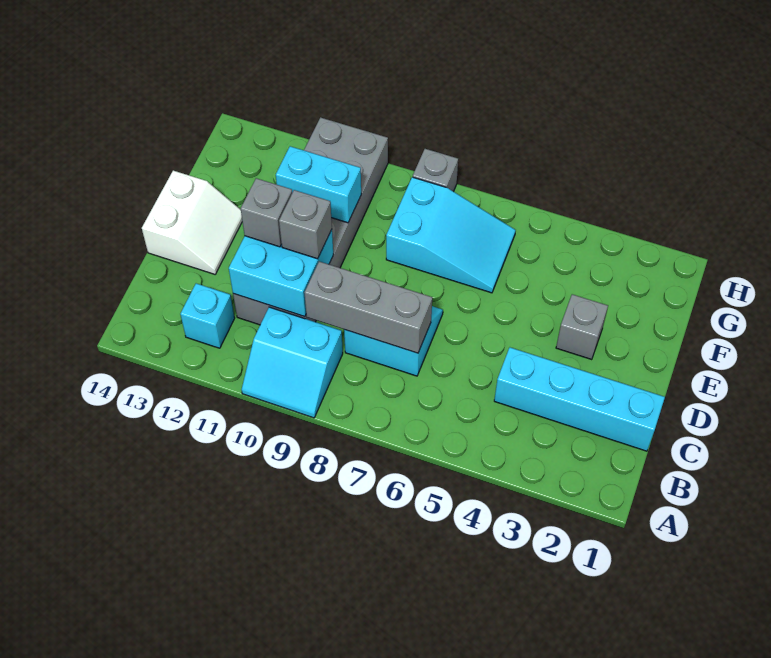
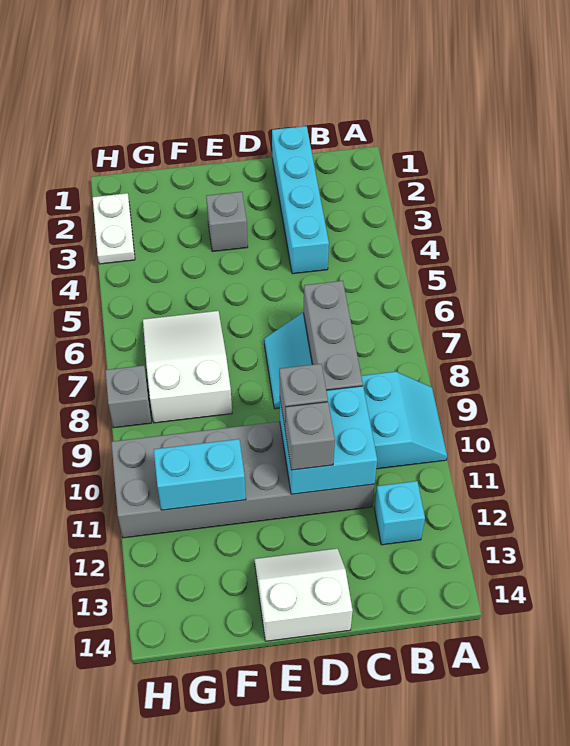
cyan 2x3 slope [386,177,516,293] -> white 2x3 slope [143,311,232,423]
cyan 1x2 brick [276,146,361,223] -> cyan 1x2 brick turned to [154,439,246,510]
none -> white 1x2 plate [93,193,135,264]

